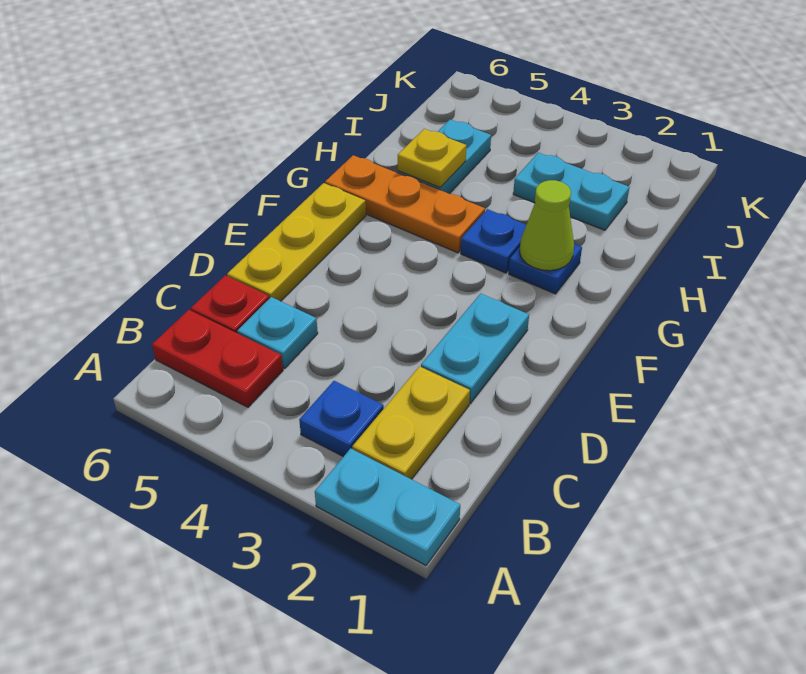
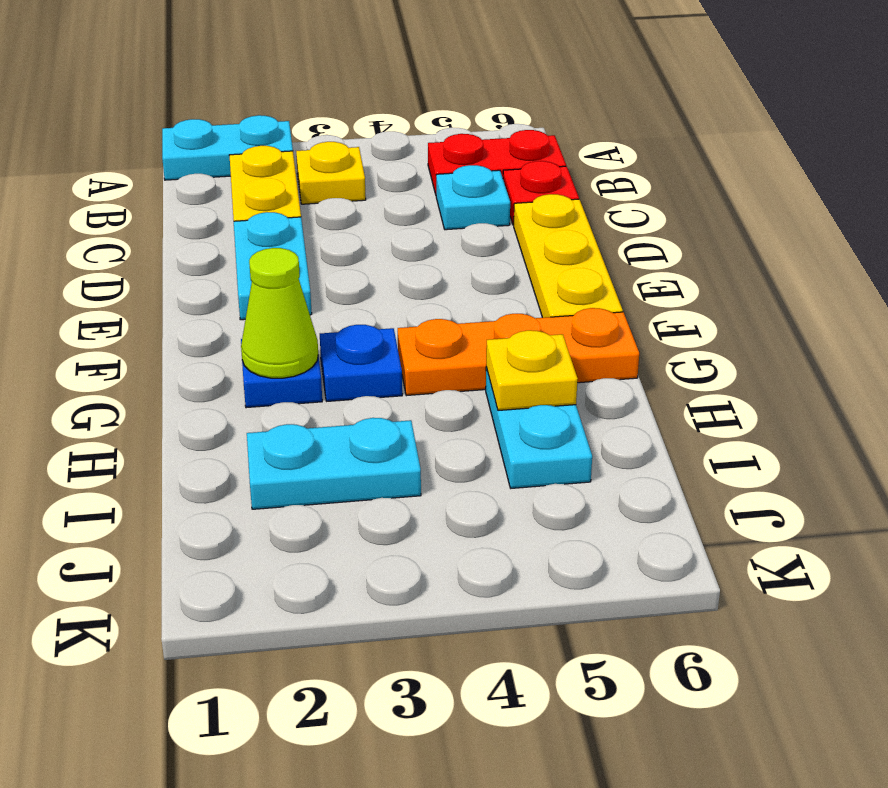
blue 1x1 plate [299,381,384,457] -> yellow 1x1 plate [296,142,366,204]

